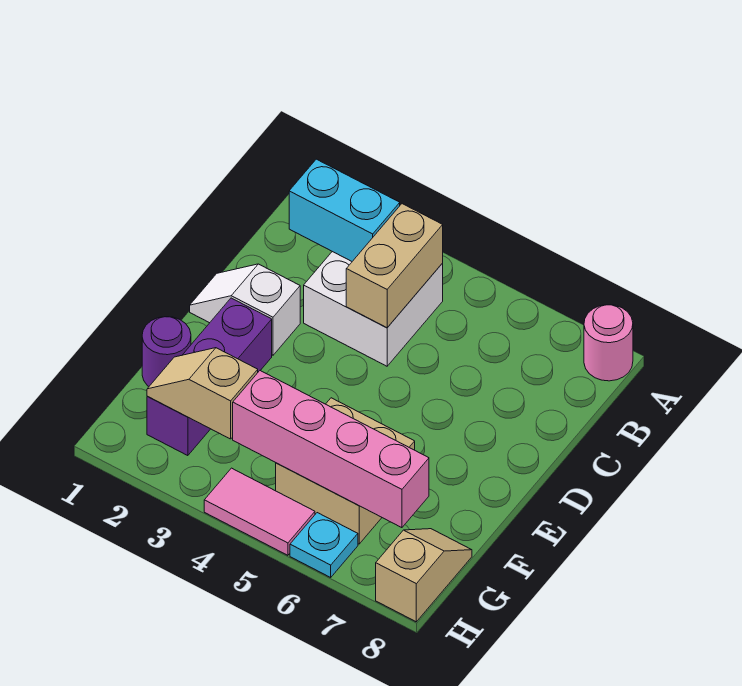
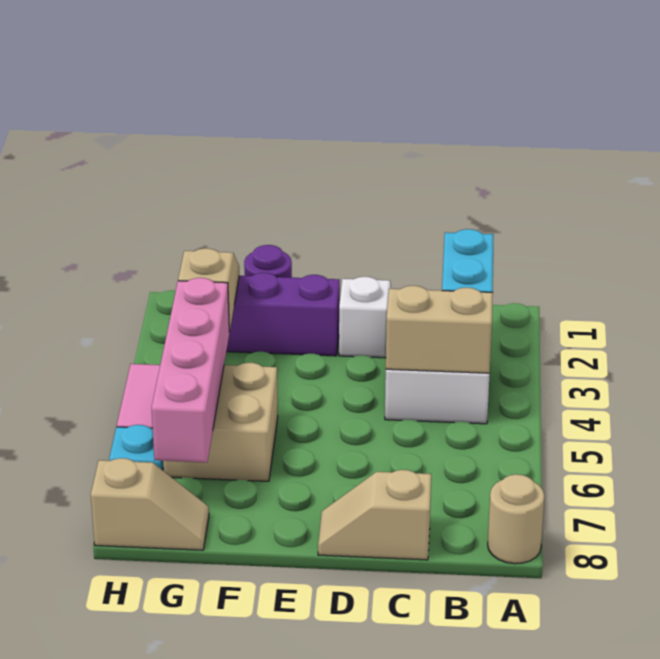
pink 1x1 round brick [584,305,633,381] -> tan 1x1 round brick [488,474,545,564]
none -> tan 1x2 slope [318,470,431,560]

